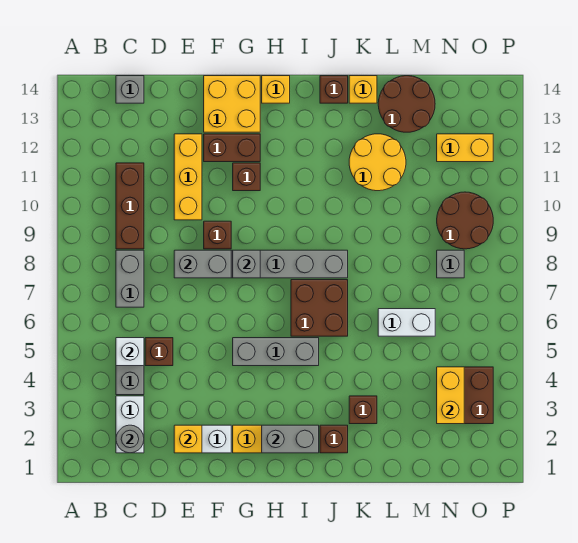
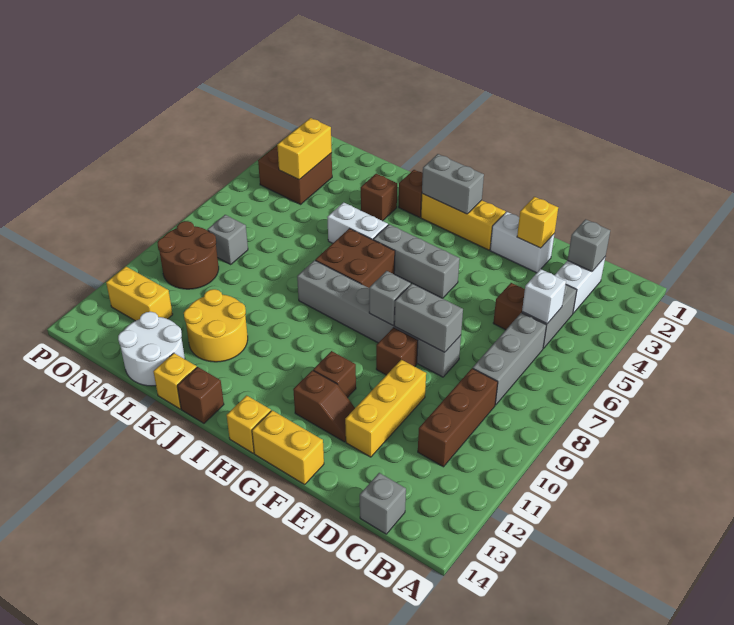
grey 1x1 round brick [116,425,144,453] -> grey 1x1 brick [568,219,610,271]
grey 1x2 brick [116,250,144,307] -> grey 1x3 brick [473,313,546,405]
brown 1x2 brick [204,134,260,162] -> brown 1x2 slope [293,370,355,442]
yellow 2x2 brick [204,76,260,132] -> yellow 1x2 brick [252,410,324,484]
white 1x2 brick [378,309,435,336] -> white 1x2 brick moved to [327,202,388,243]
brown 2x2 round brick [378,76,435,132] -> white 2x2 round brick [118,312,185,386]

